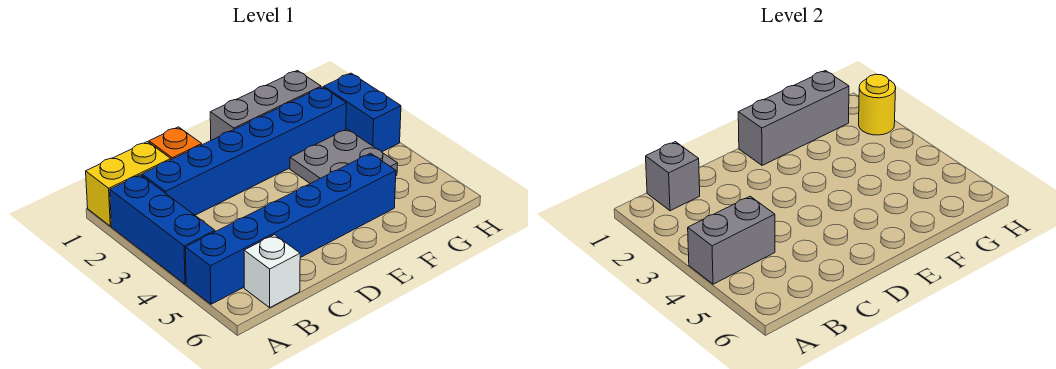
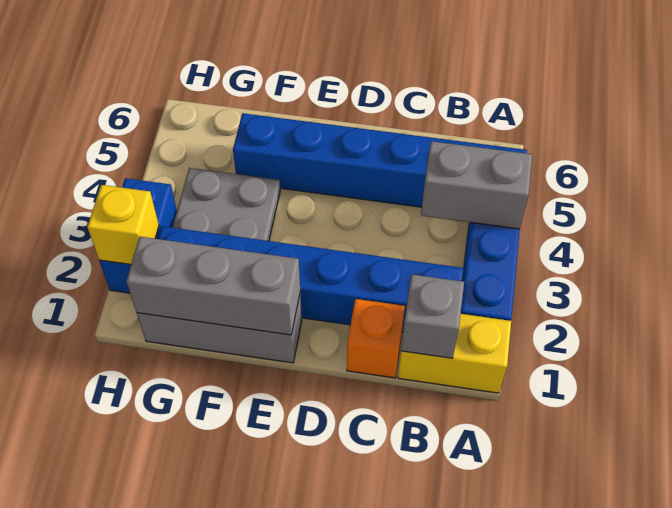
white 1x1 brick [244,235,300,308] -> none
yellow 1x1 round brick [859,74,896,135] -> yellow 1x1 brick [87,185,159,265]

